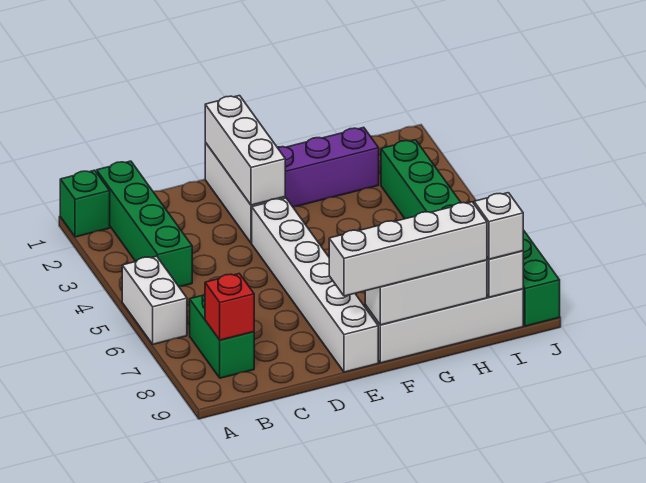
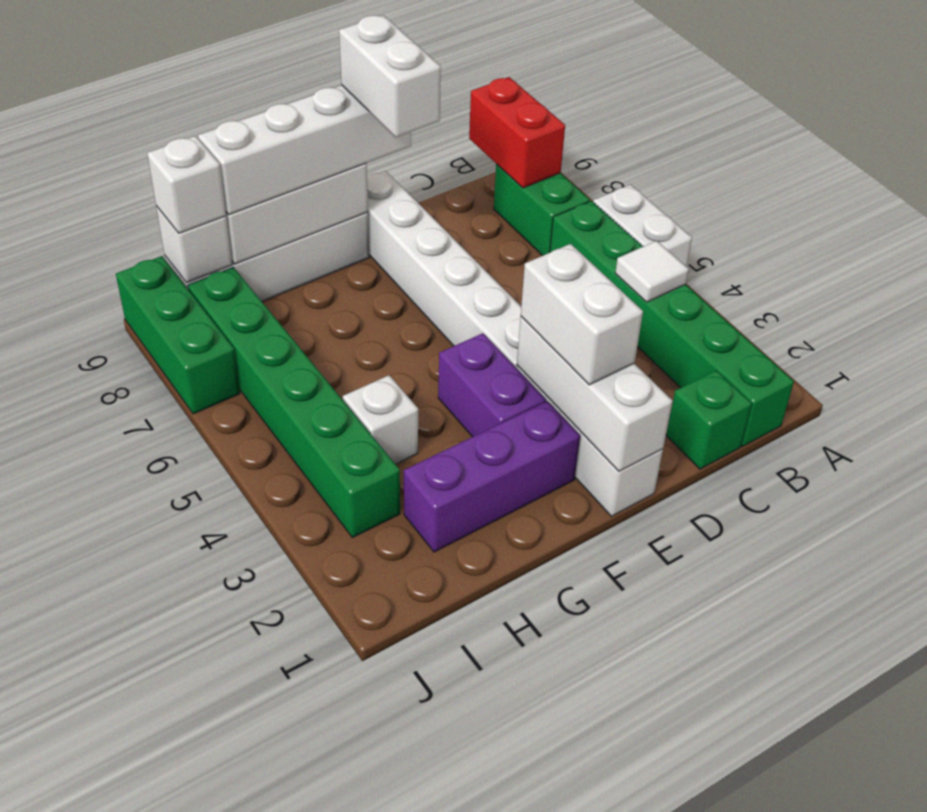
green 1x1 brick [60,170,110,237] -> green 1x1 brick moved to [666,370,752,469]
green 1x4 brick [97,161,192,286] -> green 1x6 brick [550,201,794,447]
none -> white 1x1 tile [615,241,689,302]
red 1x1 brick [205,274,254,340] -> red 1x2 brick [469,77,565,188]
none -> white 1x2 brick [521,244,643,385]
none -> white 1x2 brick [339,15,441,137]
none -> purple 1x2 brick [438,333,546,437]
none -> white 1x1 brick [343,375,418,464]

